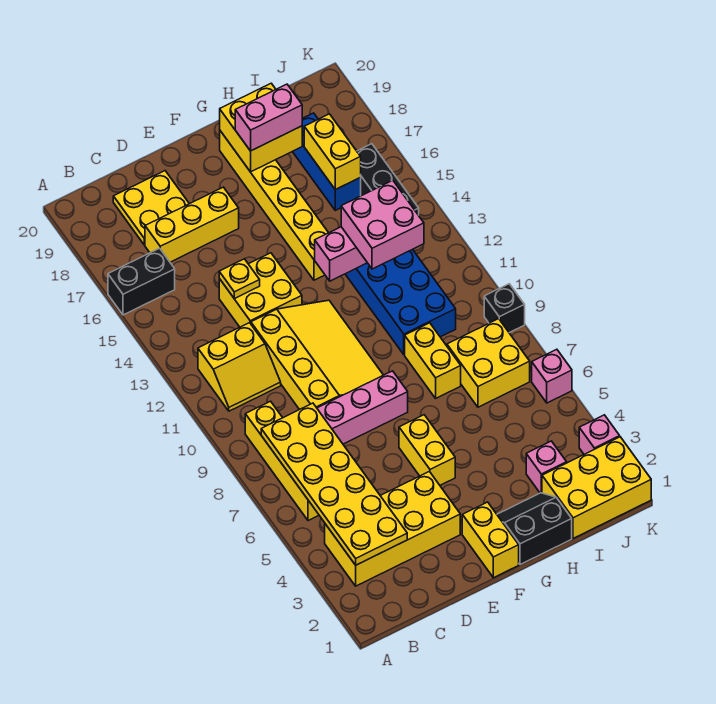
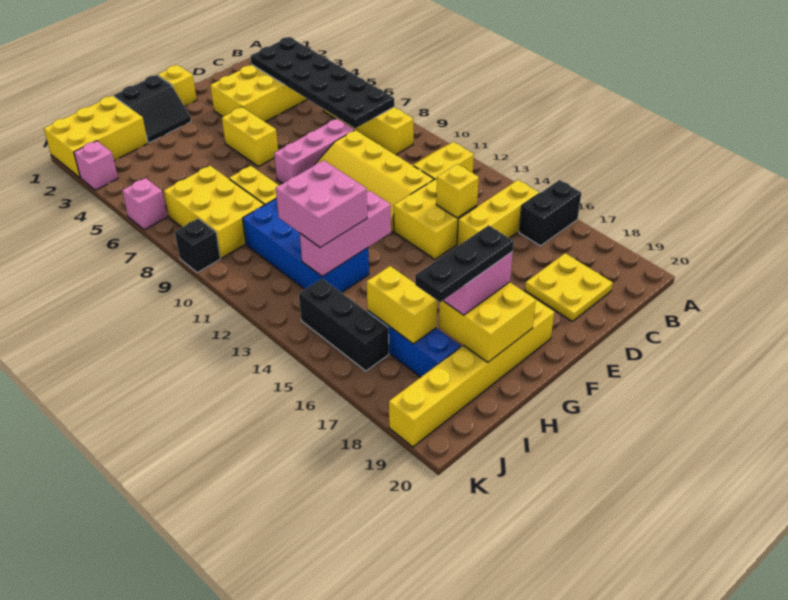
yellow 2x6 plate [261,403,407,565] -> black 2x6 plate [251,37,394,128]
yellow 1x3 brick [145,187,239,262] -> yellow 1x3 brick moved to [457,180,539,246]
yellow 1x1 plate [219,259,260,299] -> yellow 1x1 brick [436,164,479,218]
yellow 1x2 brick [462,502,519,578] -> yellow 1x1 brick [158,65,197,106]
yellow 1x6 brick [220,131,328,280] -> yellow 1x6 brick turned to [389,300,554,447]
none -> black 1x3 plate [415,225,514,302]
pink 1x1 brick [526,441,567,493] -> none
yellow 2x2 brick [447,319,530,407] -> yellow 2x3 brick [164,166,264,258]

